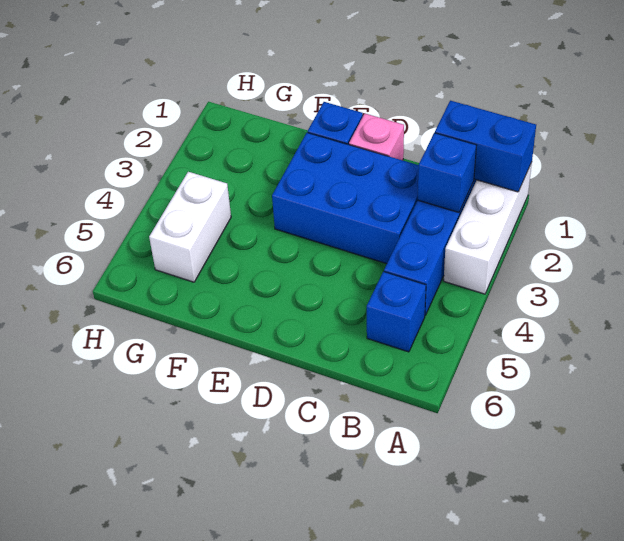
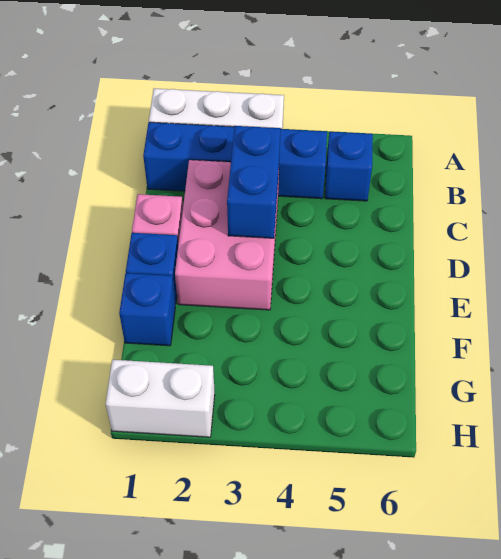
blue 1x2 brick [435,101,536,192] -> blue 1x2 brick moved to [227,126,280,238]
blue 1x1 brick [418,133,476,212] -> blue 1x1 brick moved to [119,273,175,346]
blue 2x3 brick [272,133,419,264] -> pink 2x3 brick [175,160,279,310]
white 1x2 brick [149,172,231,282] -> white 1x2 brick moved to [105,360,215,437]

